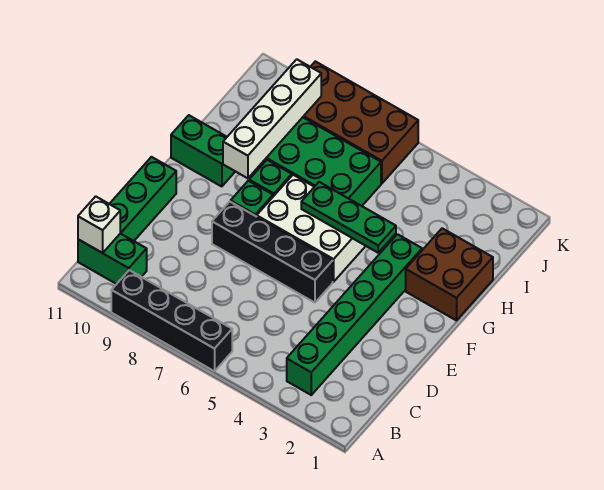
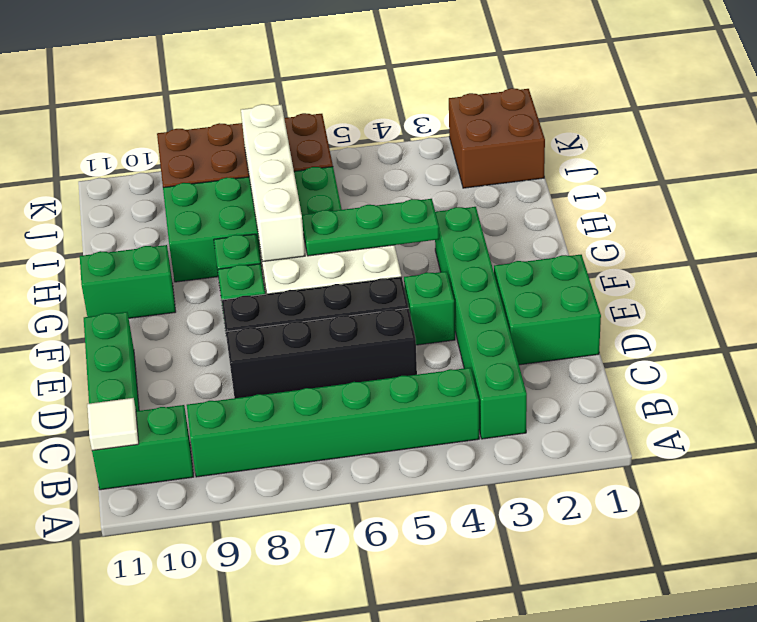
black 1x4 brick [111,270,232,371] -> black 1x4 brick moved to [226,308,417,398]
none -> green 1x6 brick [187,368,479,477]
white 1x1 brick [78,196,120,253] -> white 1x1 tile [87,398,139,450]
none -> green 2x2 brick [494,255,601,365]
none -> green 1x1 brick [404,271,455,345]
brown 2x2 brick [406,228,493,321] -> brown 2x2 brick moved to [449,88,545,188]
white 1x4 brick [223,59,321,178] -> white 1x4 brick moved to [241,104,305,262]

